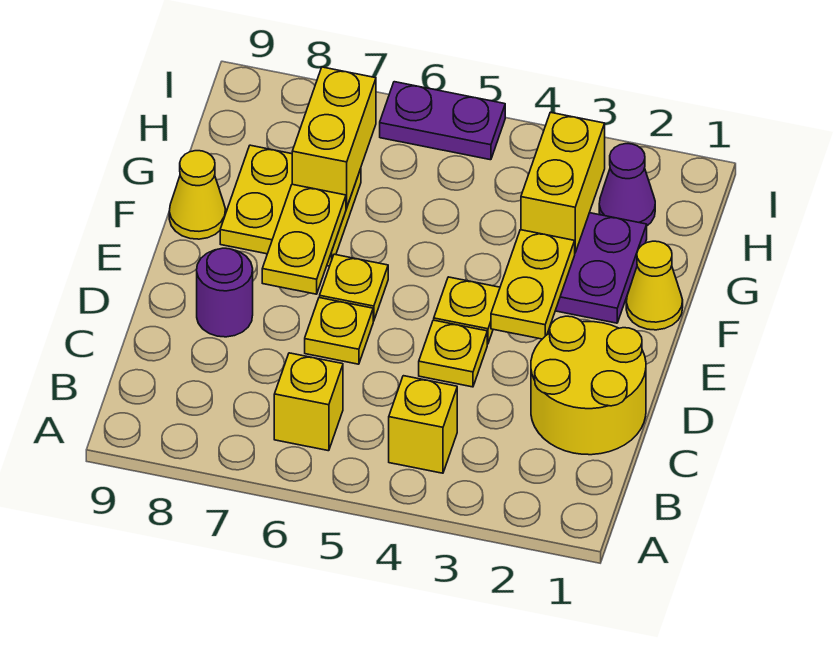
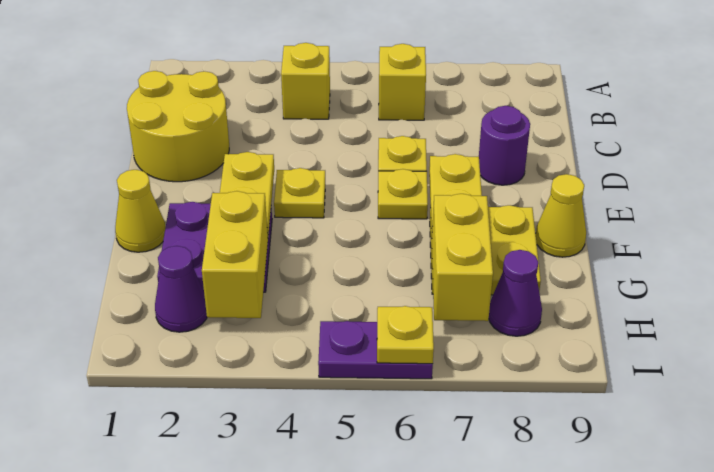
yellow 1x1 plate [419,320,487,387] -> yellow 1x1 plate moved to [377,306,434,364]
none -> purple 1x1 cone [489,250,542,336]

